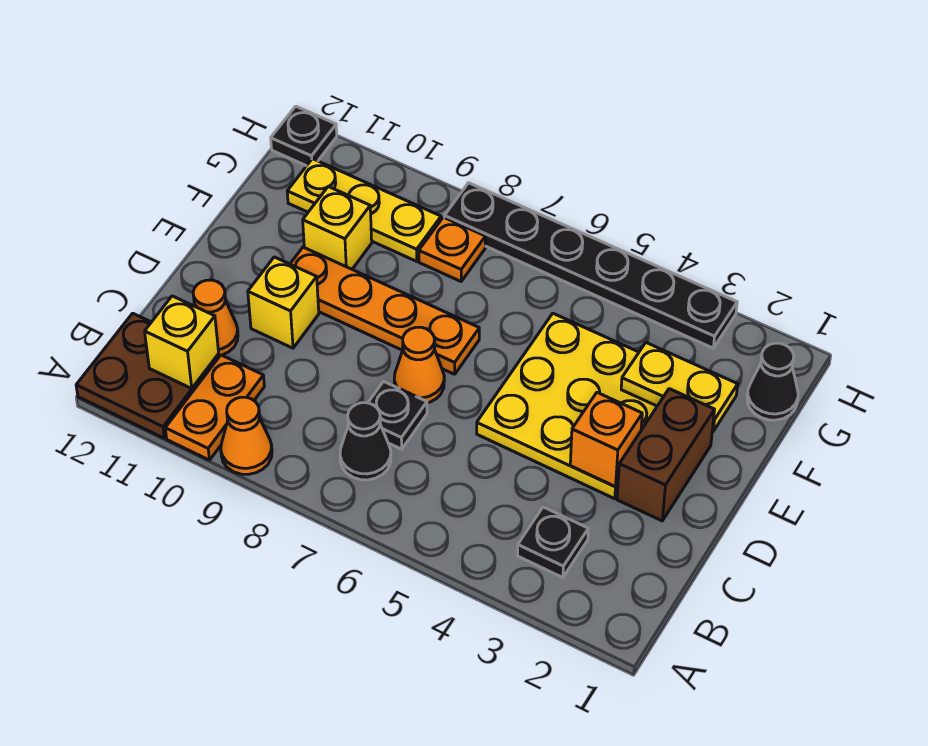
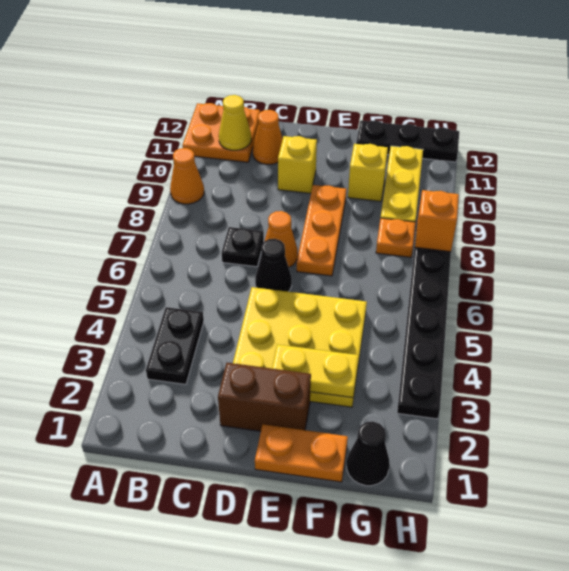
orange 1x2 plate [165,355,264,460] -> orange 1x2 plate moved to [255,424,348,482]
brown 2x2 plate [76,313,219,438] -> orange 2x2 plate [182,103,260,162]
black 1x1 plate [517,507,588,578] -> black 1x2 plate [146,307,204,384]
black 1x1 cone [340,403,391,480] -> black 1x1 cone moved to [255,239,292,292]
yellow 1x1 brick [145,296,219,388] -> yellow 1x1 cone [219,95,251,150]
orange 1x1 brick [570,393,642,487] -> orange 1x1 brick moved to [415,190,459,252]
orange 1x4 plate [290,247,479,374] -> orange 1x3 plate [297,185,347,276]
yellow 1x2 plate [621,342,738,431] -> yellow 1x2 plate turned to [272,344,359,398]
black 1x1 plate [271,106,337,166] -> black 1x3 plate [356,120,459,162]

